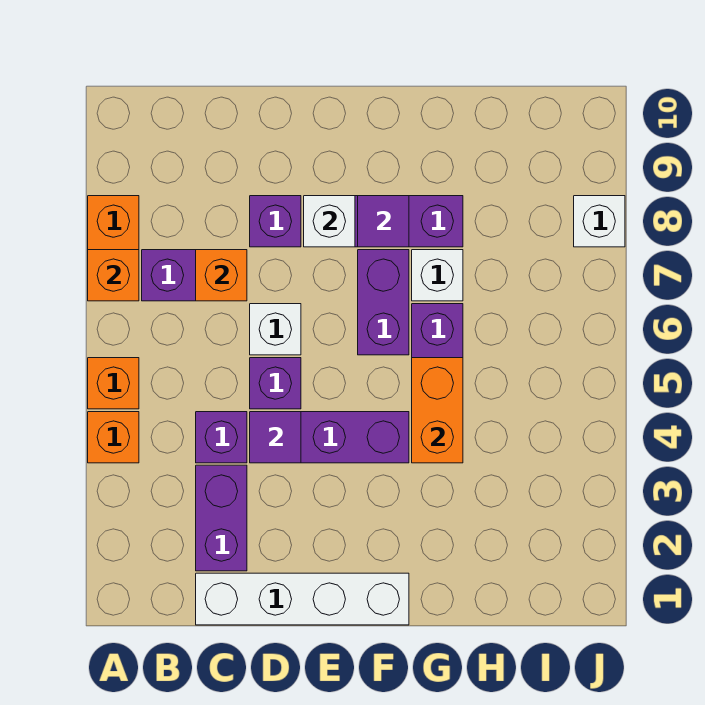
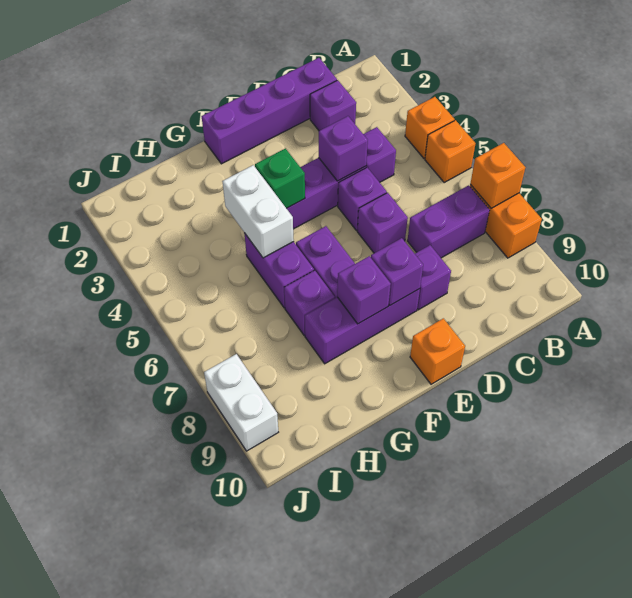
white 1x4 brick [196,573,409,625] -> purple 1x4 brick [202,58,337,164]
purple 1x2 brick [196,465,247,571] -> purple 1x1 brick [310,80,356,131]
orange 1x1 brick [196,250,247,301] -> orange 1x1 brick moved to [410,318,465,384]
purple 1x1 tile [250,412,301,463] -> purple 1x1 brick [319,116,368,181]
white 1x1 brick [250,304,301,355] -> purple 1x1 brick [357,193,408,253]
white 1x1 brick [304,196,355,247] -> purple 1x1 brick [371,238,423,305]
none -> green 1x1 brick [255,148,305,208]
purple 1x1 tile [358,196,409,247] -> purple 1x1 brick [337,256,391,324]
orange 1x2 brick [412,358,463,463] -> white 1x2 brick [222,165,294,258]
white 1x1 brick [412,250,463,301] -> purple 1x1 brick [284,270,335,336]
white 1x1 brick [574,196,625,247] -> white 1x2 brick [204,354,278,451]

